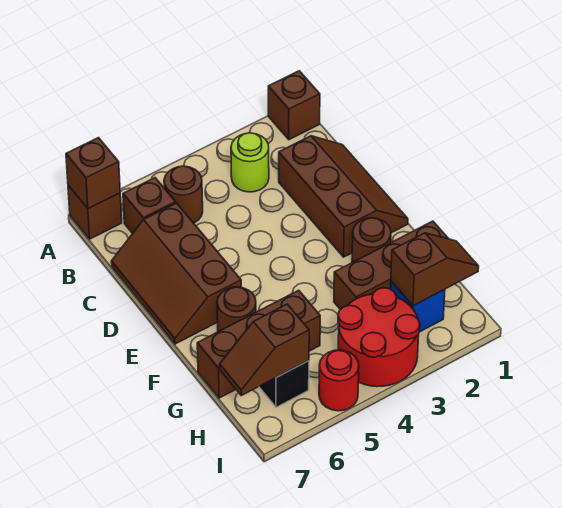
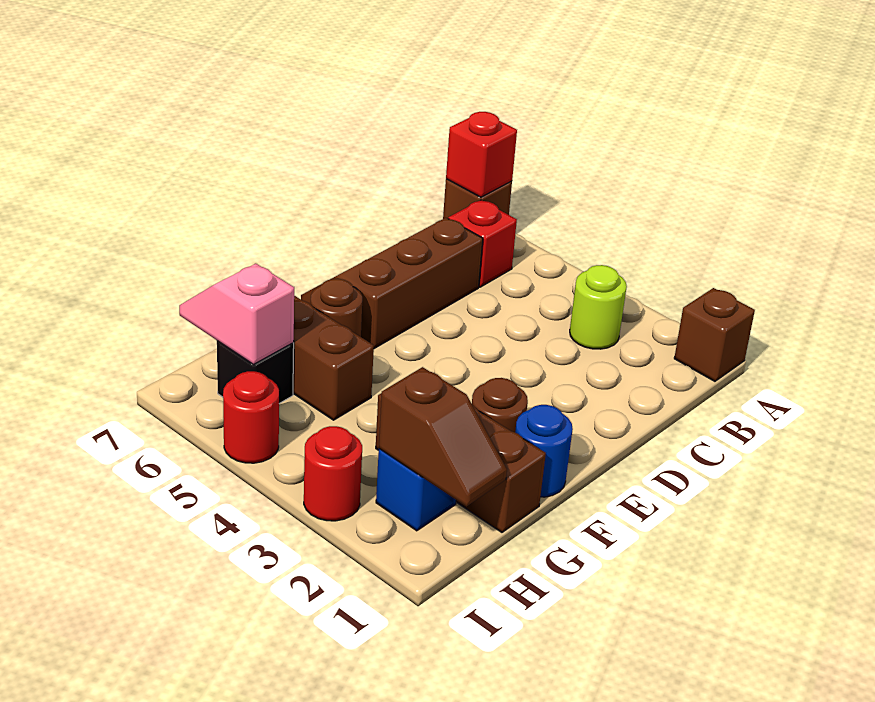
brown 1x1 brick [66,138,120,209] -> red 1x1 brick [446,112,517,197]
brown 1x1 round brick [164,166,203,223] -> none
brown 1x1 brick [123,178,176,234] -> red 1x1 brick [448,200,517,287]
brown 2x3 slope [279,136,408,257] -> none
none -> blue 1x1 round brick [515,405,573,497]
red 2x2 round brick [338,288,420,387] -> red 1x1 round brick [304,426,362,521]
brown 1x2 slope [220,304,309,395] -> pink 1x2 slope [179,264,294,364]

